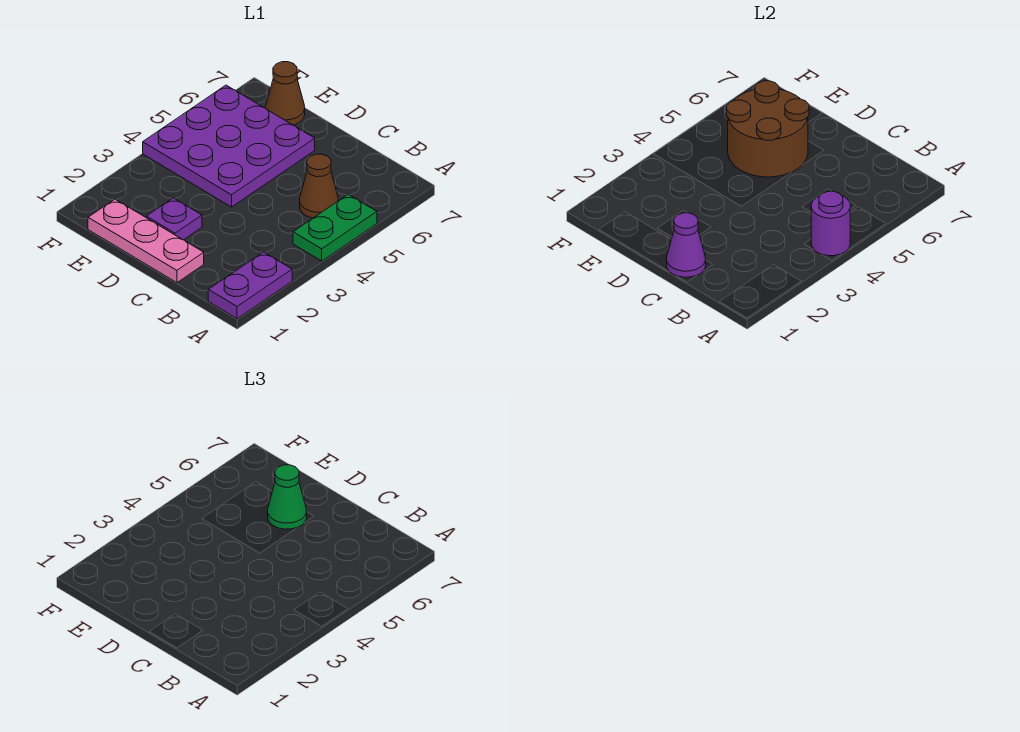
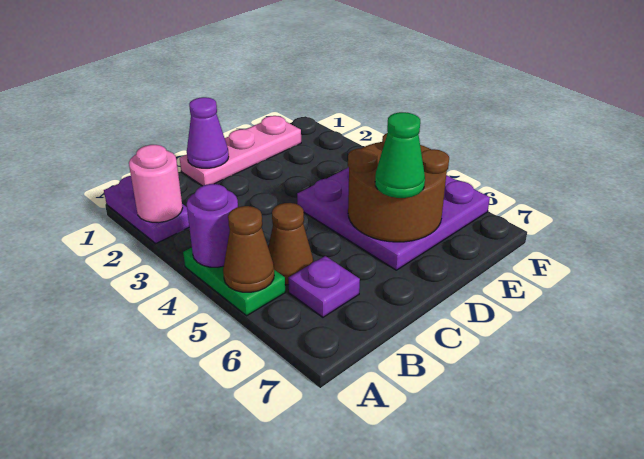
none -> pink 1x1 round brick [129,145,183,223]
purple 1x1 plate [146,198,202,240] -> purple 1x1 plate moved to [288,256,360,317]
brown 1x1 cone [266,62,305,125] -> brown 1x1 cone moved to [223,206,274,292]

